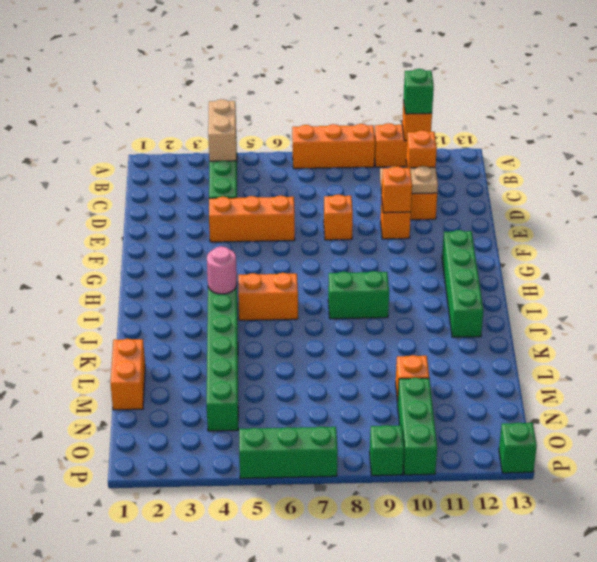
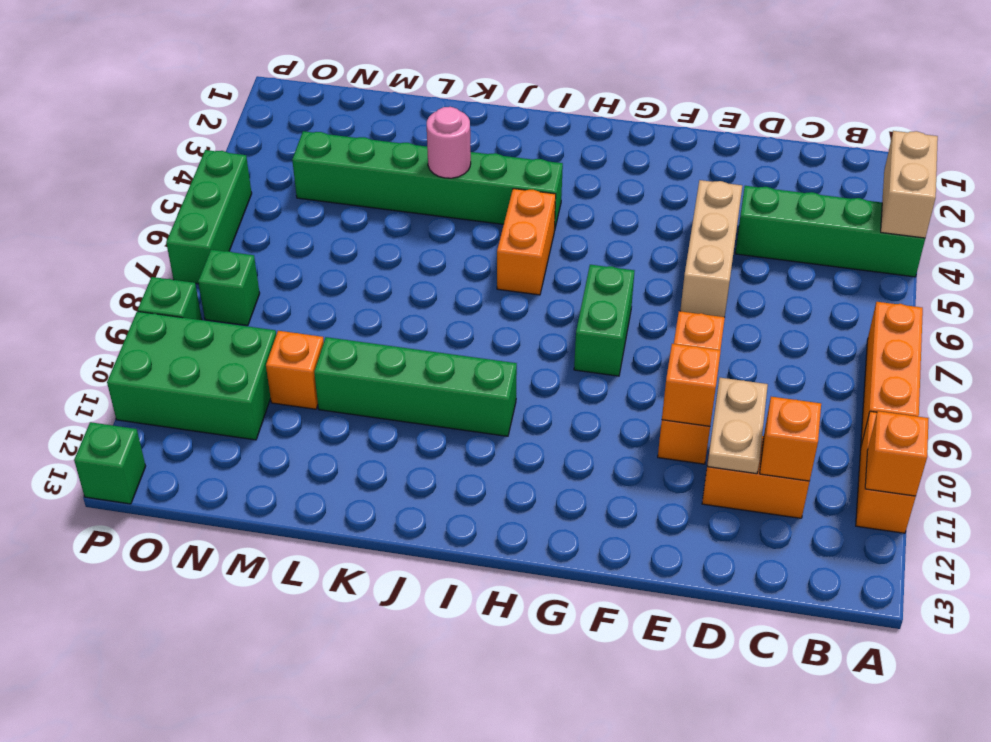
tan 1x2 brick [208,99,236,161] -> tan 1x2 brick turned to [881,131,938,238]
green 1x1 brick [404,69,434,114] -> green 1x1 brick moved to [198,250,260,326]
orange 1x3 brick [209,196,295,242] -> tan 1x3 brick [680,180,742,317]
green 1x4 brick [442,230,483,337] -> green 1x4 brick moved to [314,337,517,436]
pink 1x1 round brick [207,246,237,294] -> pink 1x1 round brick moved to [427,107,471,178]
green 1x2 brick [328,271,389,319] -> green 1x2 brick moved to [574,265,634,376]
orange 1x2 brick [110,339,145,410] -> none
green 1x3 brick [398,378,437,475] -> green 2x3 brick [107,311,276,440]

